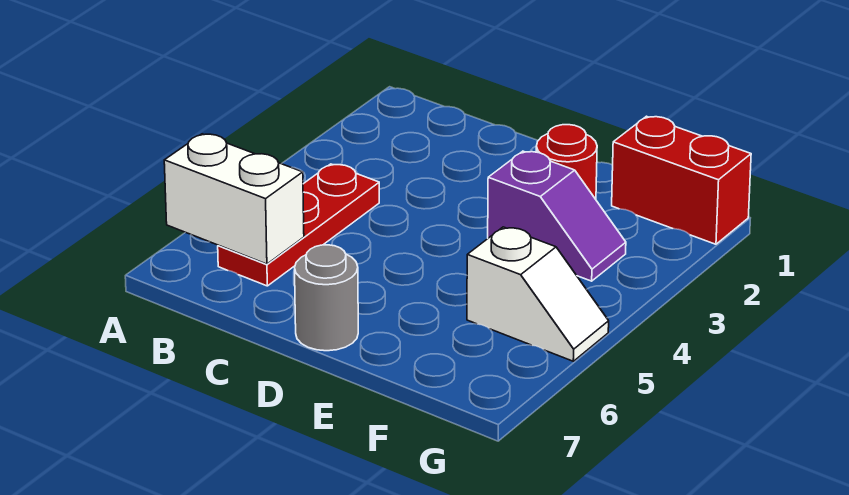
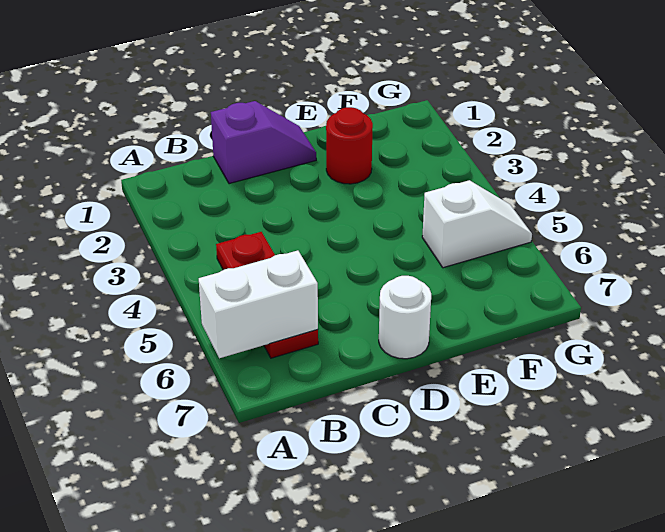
grey 1x1 round brick [295,245,358,351] -> white 1x1 round brick [379,276,431,359]
purple 1x2 slope [488,151,626,281] -> purple 1x2 slope moved to [211,101,316,184]
red 1x2 brick [612,116,751,244] -> none

